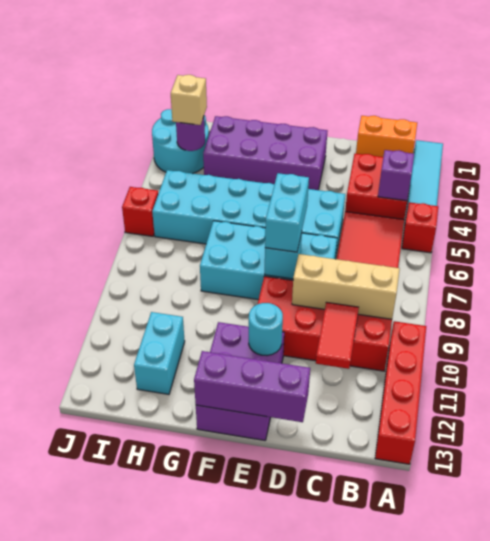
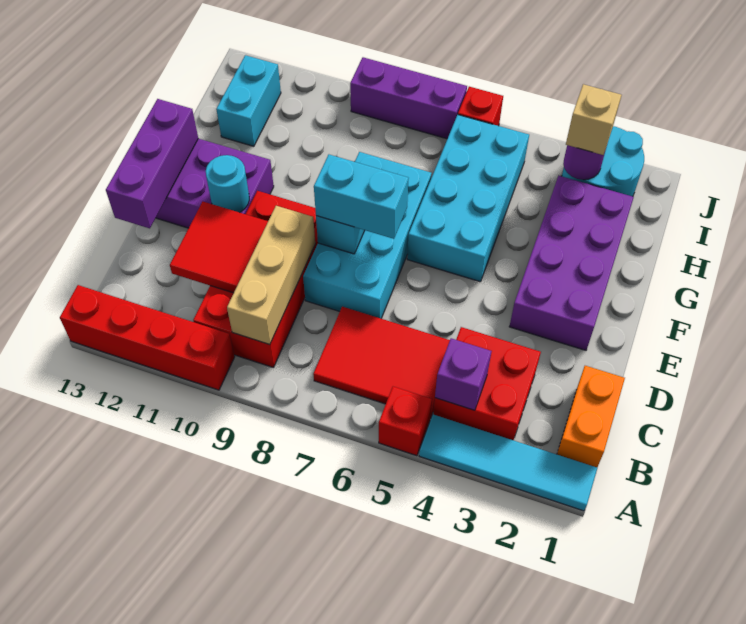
red 1x2 tile [316,302,359,369] -> red 2x2 tile [170,202,268,293]
cyan 2x6 brick [152,170,345,259] -> cyan 2x4 brick [407,115,529,282]
cyan 1x2 brick [134,312,185,394] -> cyan 1x2 brick turned to [216,55,281,146]
none -> purple 1x3 brick [350,57,467,139]

